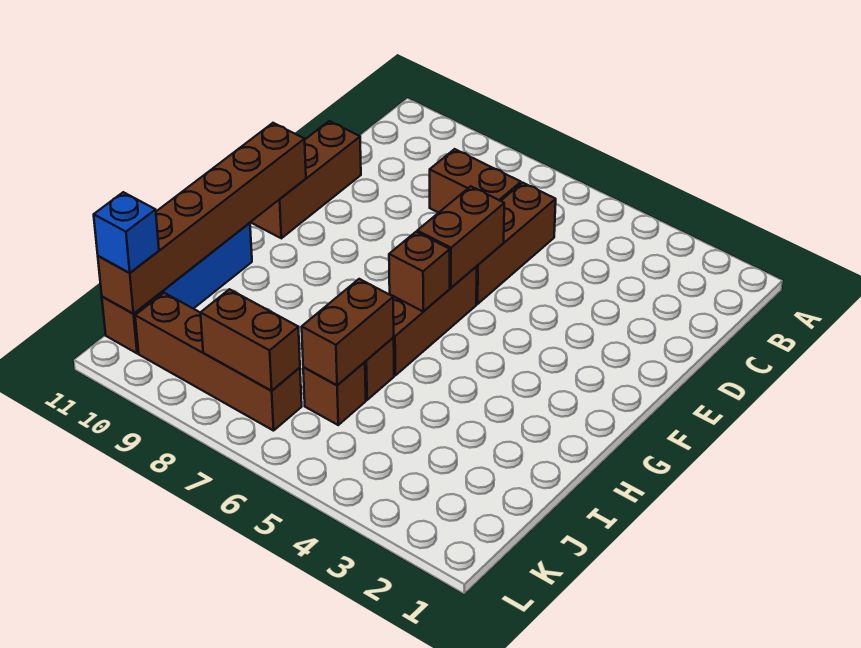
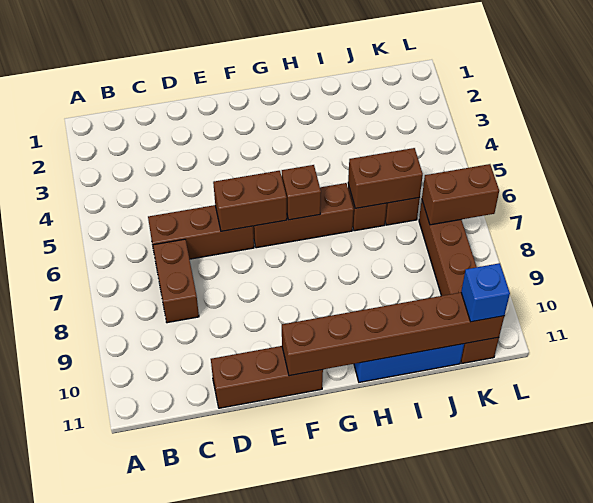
brown 1x2 brick [200,289,300,391] -> brown 1x2 brick turned to [422,164,499,225]

